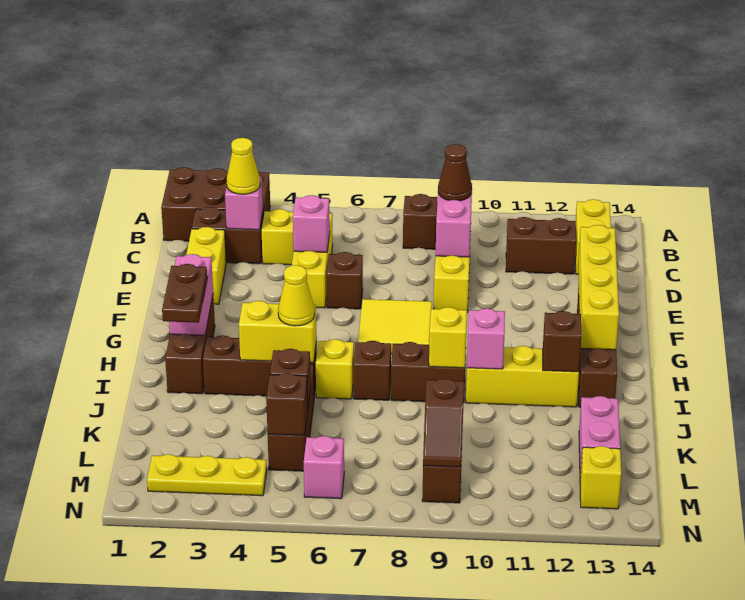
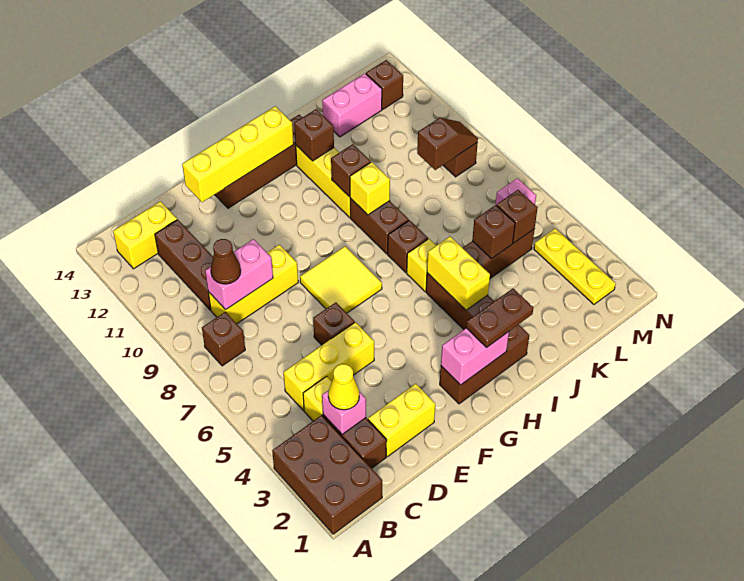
brown 1x2 brick [506,217,576,274] -> brown 1x3 brick [155,220,213,310]
pink 1x1 brick [293,195,330,252] -> none
yellow 1x1 cone [278,265,314,326] -> none
pink 1x1 brick [467,308,505,369] -> brown 1x1 brick [331,144,371,197]
yellow 1x1 brick [580,446,621,509] -> brown 1x1 brick [366,60,403,109]

